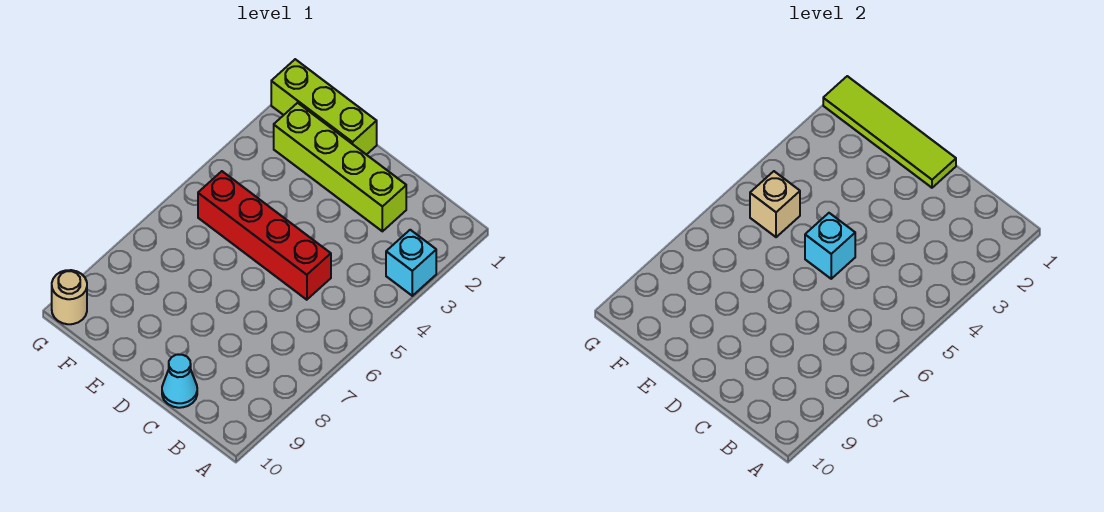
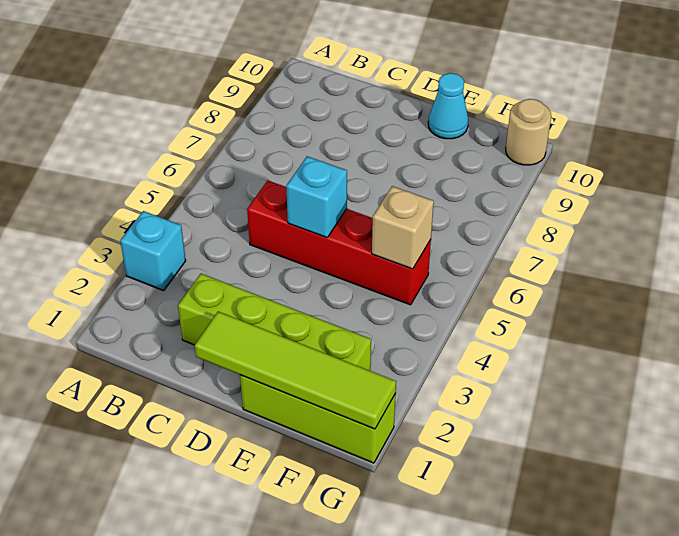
cyan 1x1 cone [162,355,197,408] -> cyan 1x1 cone moved to [428,73,468,139]

